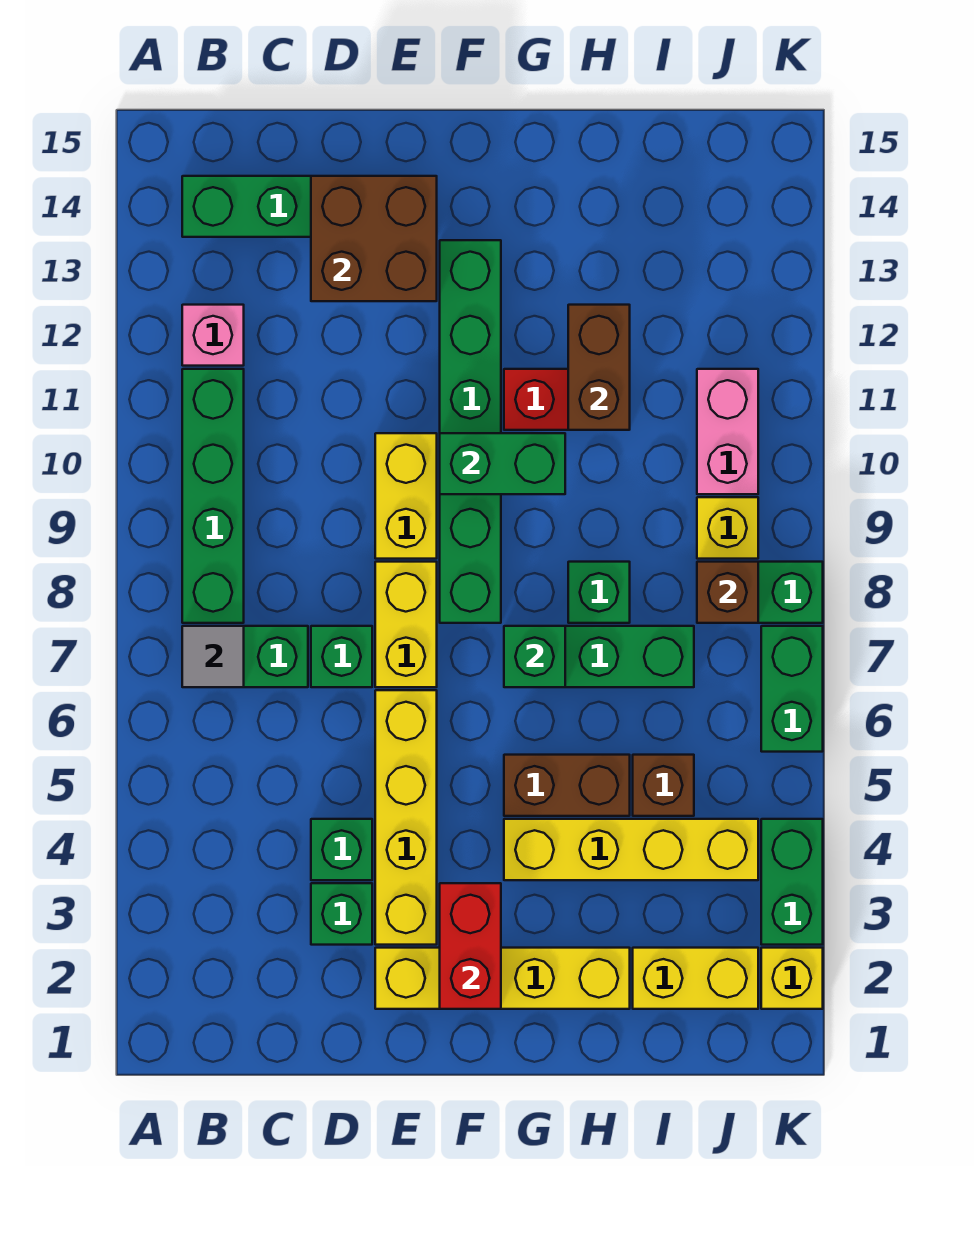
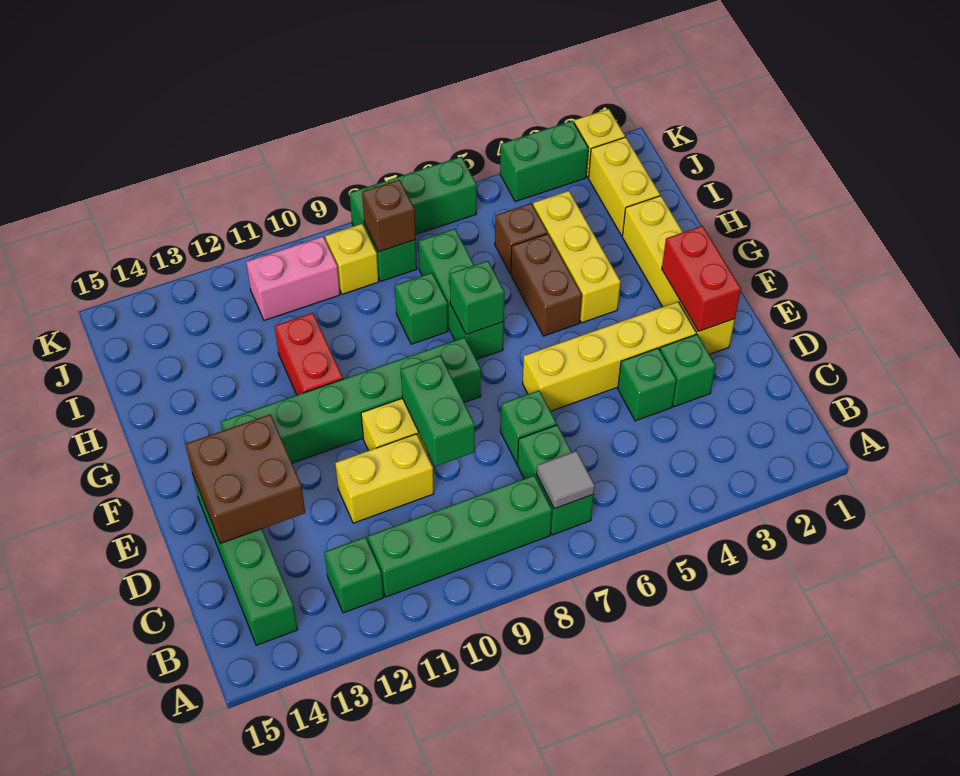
pink 1x1 brick [182,305,244,366] -> green 1x1 brick [324,537,384,613]
yellow 1x2 brick [375,562,437,687] -> yellow 1x2 brick moved to [335,434,434,523]
red 1x2 brick [440,883,501,1009] -> red 1x2 brick turned to [662,226,741,331]
green 1x2 brick [440,433,565,494] -> green 1x2 brick moved to [401,355,475,466]
yellow 1x4 brick [504,819,758,880] -> yellow 1x3 brick [533,191,621,323]
brown 1x2 brick [568,305,630,430] -> none

